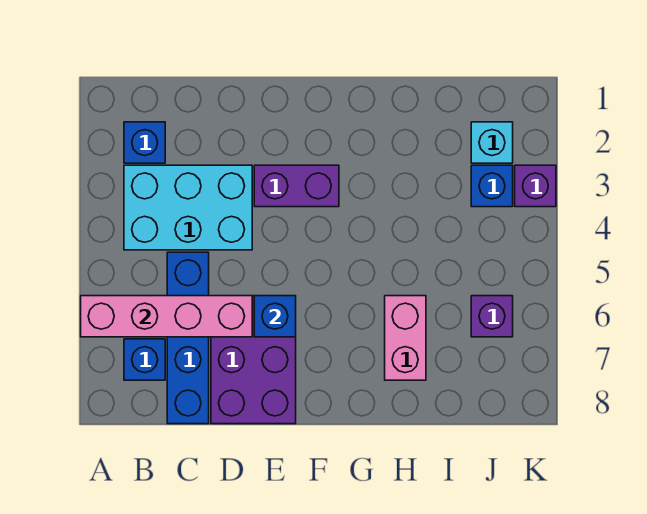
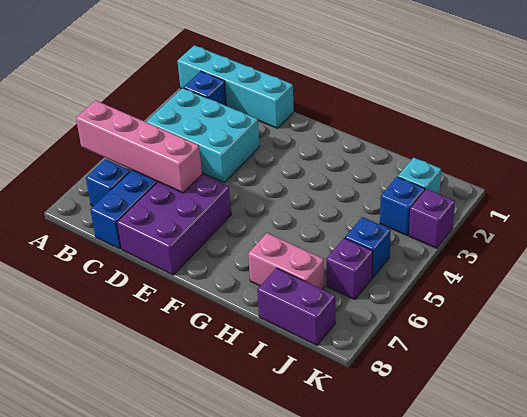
none -> cyan 1x4 brick [177,45,294,128]
purple 1x2 brick [254,165,339,207] -> purple 1x2 brick moved to [257,268,335,345]
blue 1x1 brick [254,296,296,337] -> blue 1x1 brick moved to [345,217,391,278]
pink 1x2 brick [385,296,426,380] -> pink 1x2 brick turned to [248,233,324,289]

